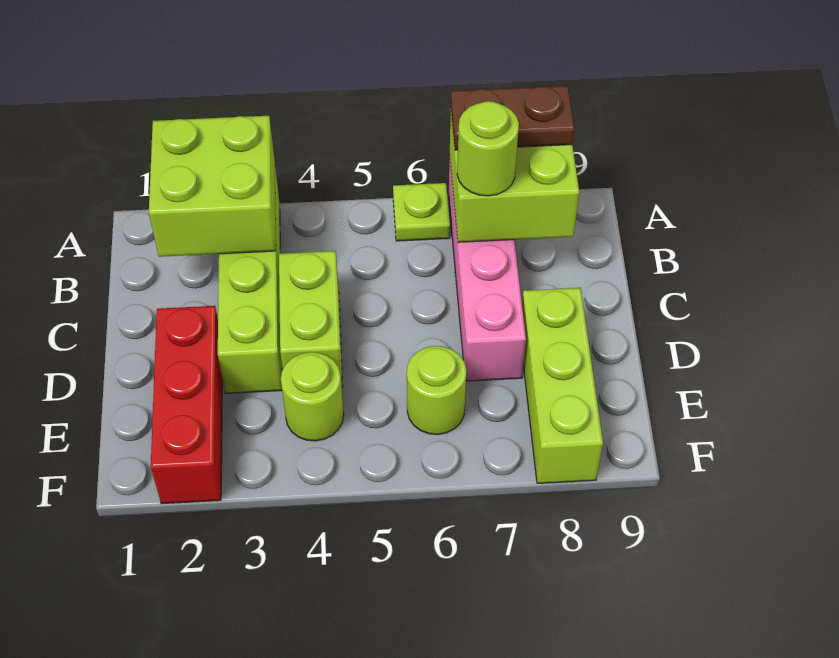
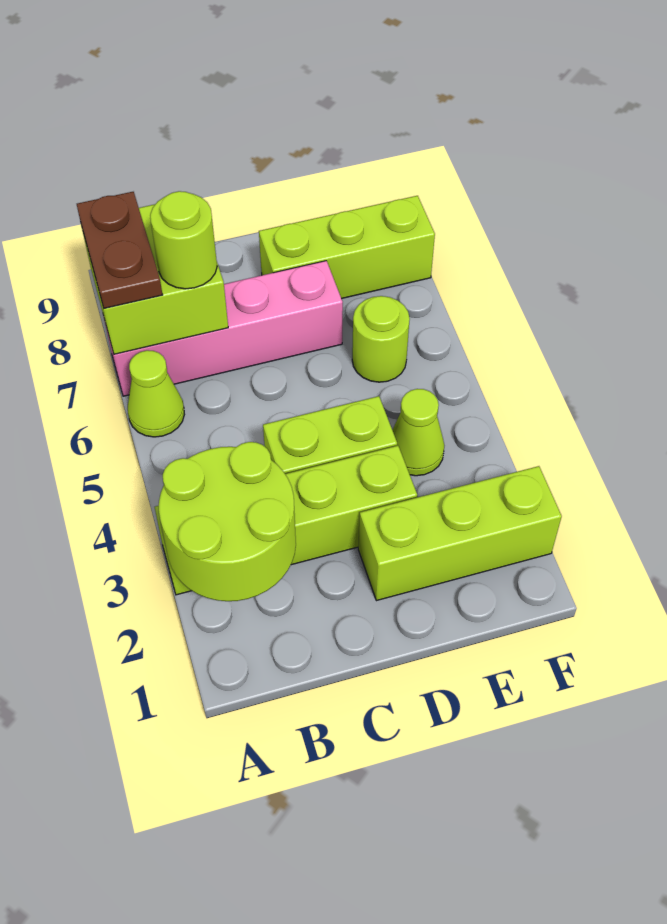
lime 2x2 brick [149,116,276,257] -> lime 2x2 round brick [159,442,296,601]
lime 1x1 plate [393,183,450,241] -> lime 1x1 cone [128,350,184,437]
red 1x3 brick [151,306,222,504] -> lime 1x3 brick [358,466,562,601]
lime 1x1 round brick [281,352,344,441] -> lime 1x1 cone [393,389,444,476]

